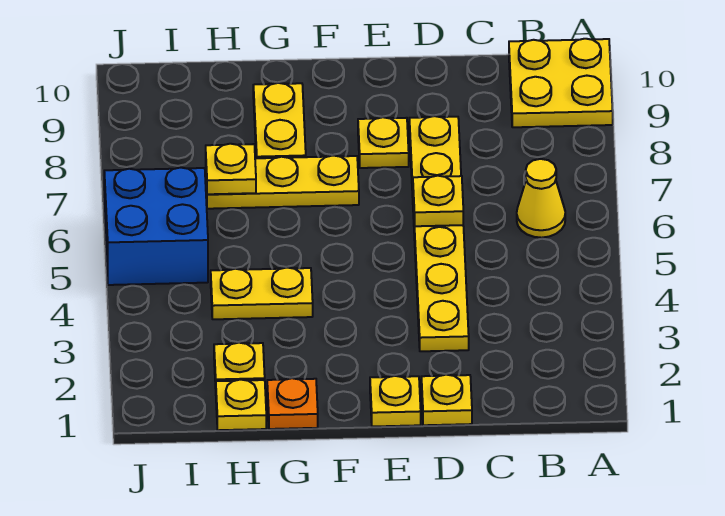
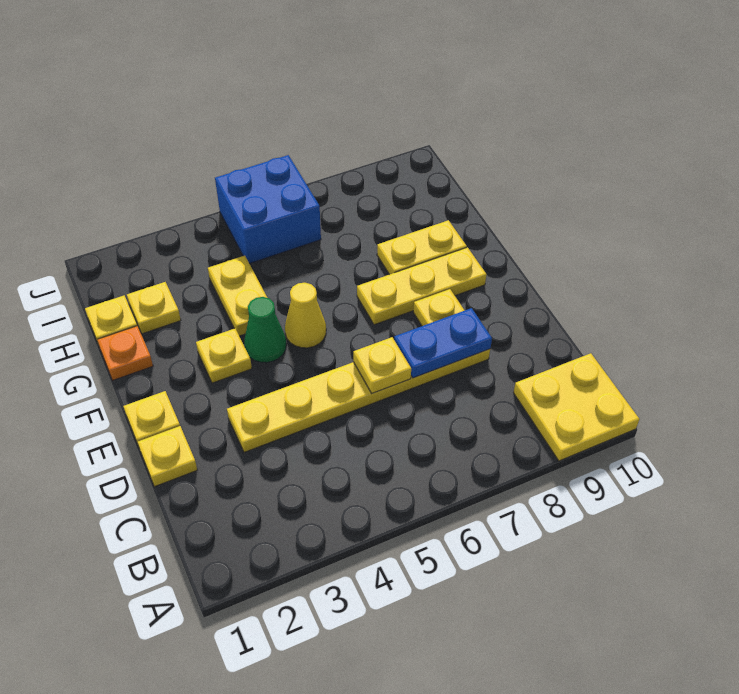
yellow 1x1 cone [517,159,565,238] -> yellow 1x1 cone moved to [285,283,326,348]
none -> blue 1x2 plate [394,308,492,378]
none -> green 1x1 cone [244,297,286,363]
yellow 1x3 plate [206,156,359,209] -> yellow 1x3 plate turned to [357,247,487,325]
yellow 1x1 plate [206,144,256,194] -> yellow 1x1 plate moved to [196,329,252,383]

